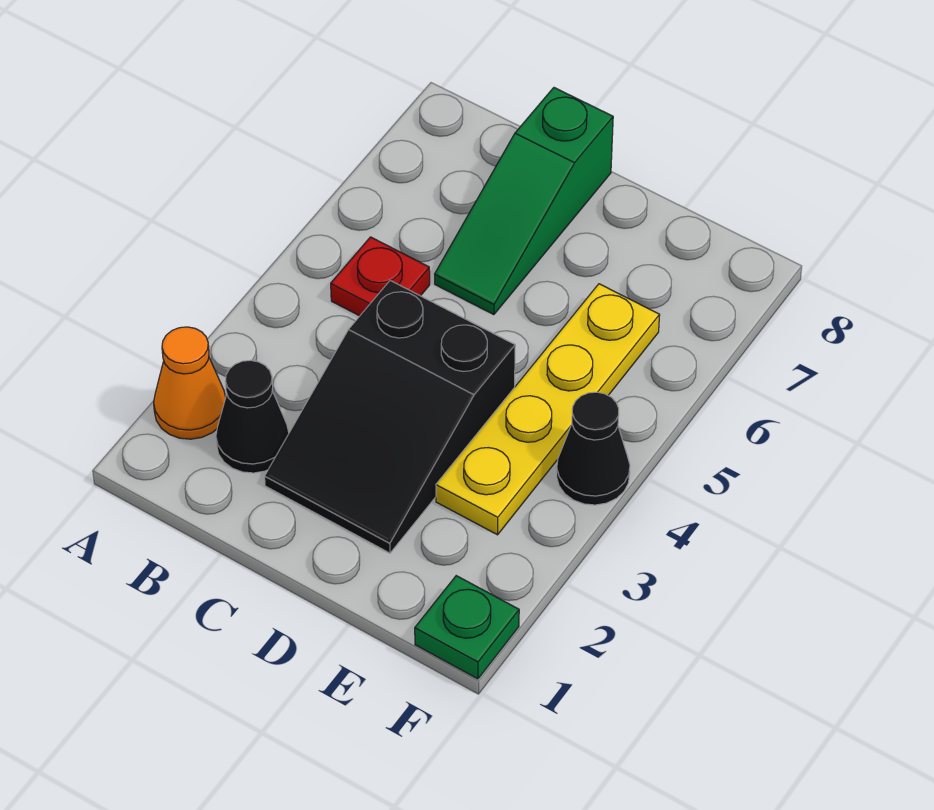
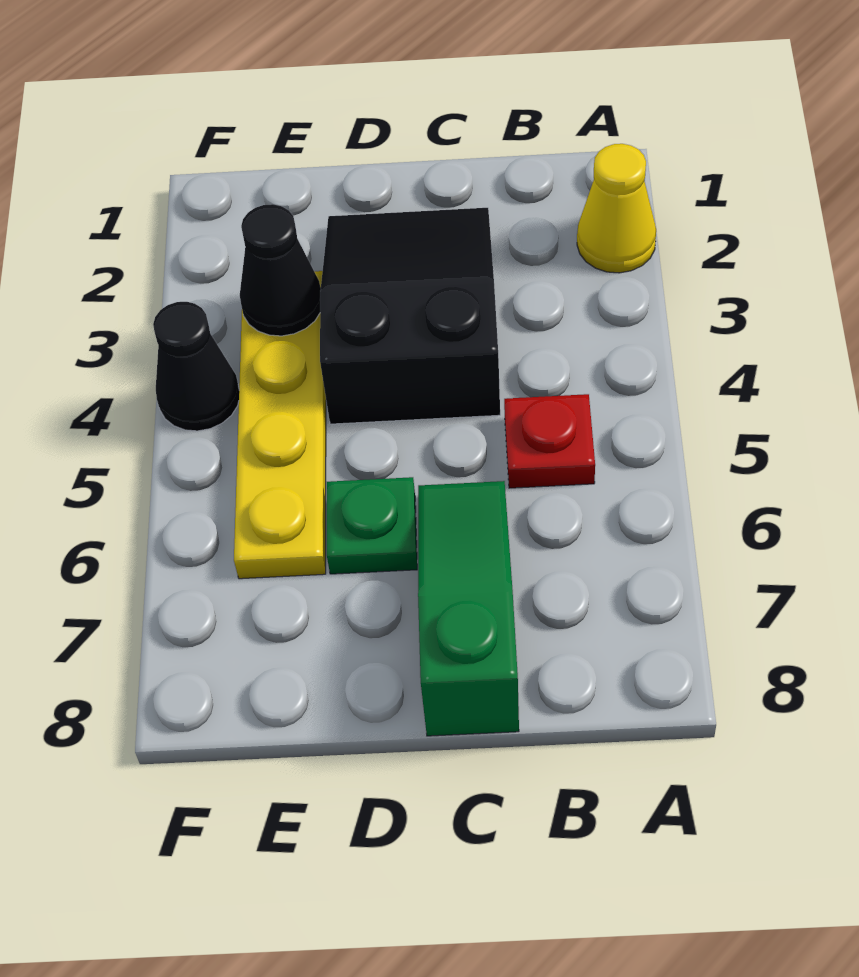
orange 1x1 cone [154,327,226,439] -> yellow 1x1 cone [577,144,656,273]
black 1x1 cone [216,360,289,473] -> black 1x1 cone moved to [240,204,321,336]
green 1x1 plate [415,576,519,679] -> green 1x1 plate moved to [327,477,417,574]

